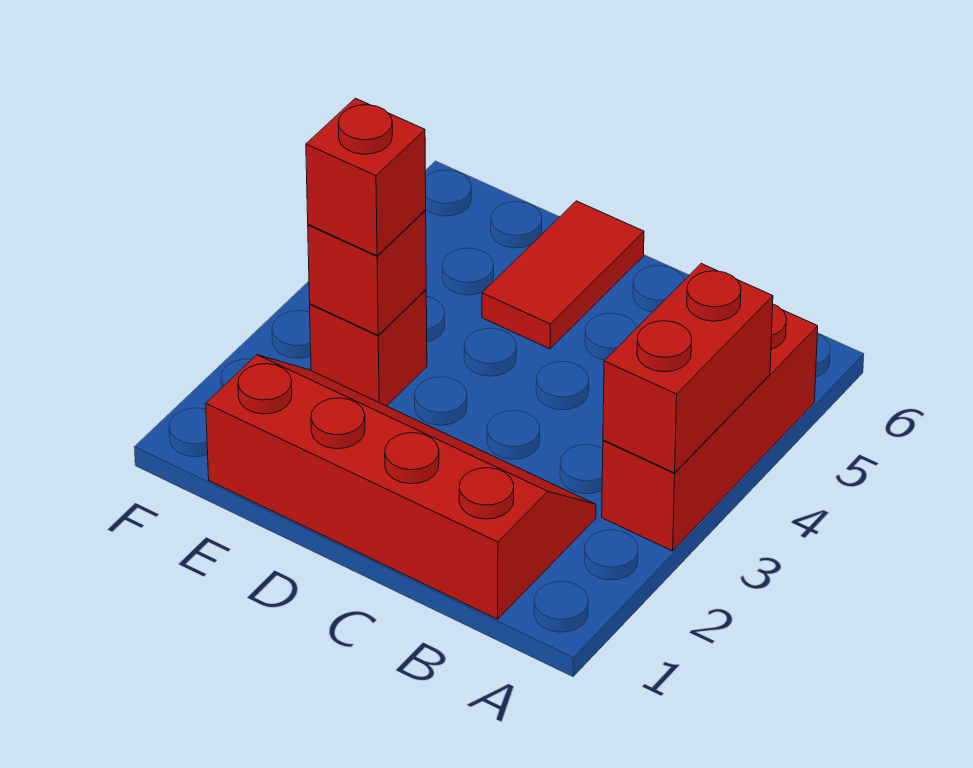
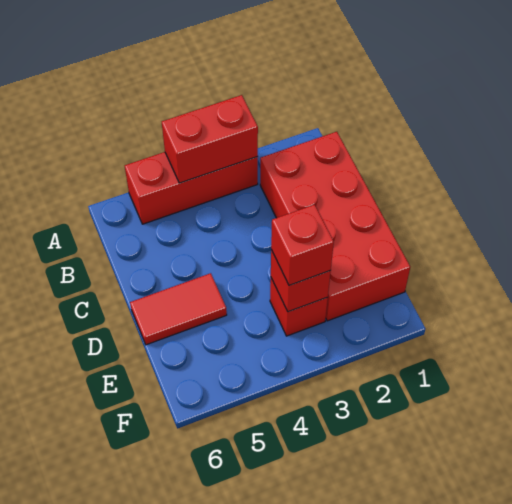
red 2x4 slope [206,355,596,619] -> red 2x4 brick [260,132,410,321]

